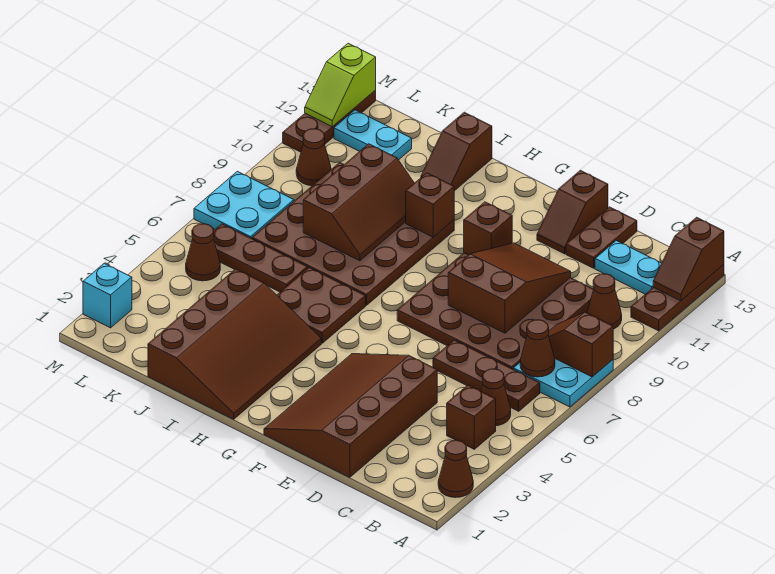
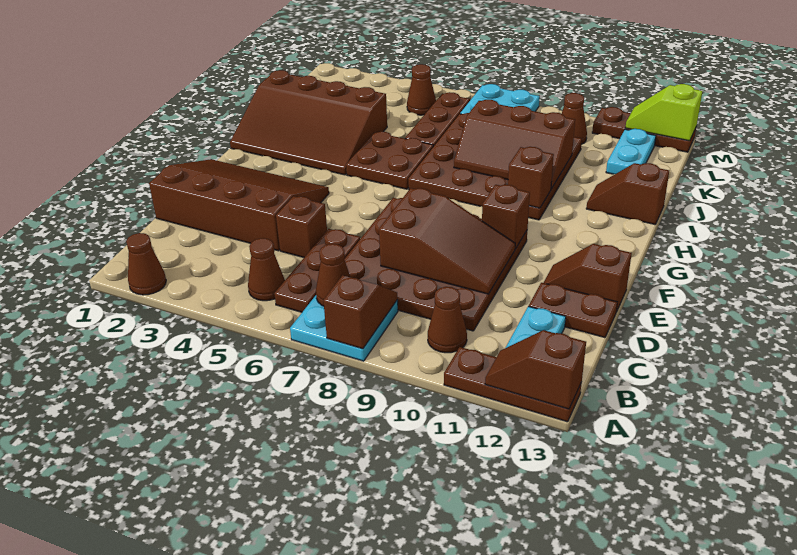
brown 1x1 brick [447,385,496,449] -> brown 1x1 brick moved to [276,196,327,257]
cyan 1x1 brick [83,263,132,328] -> none

